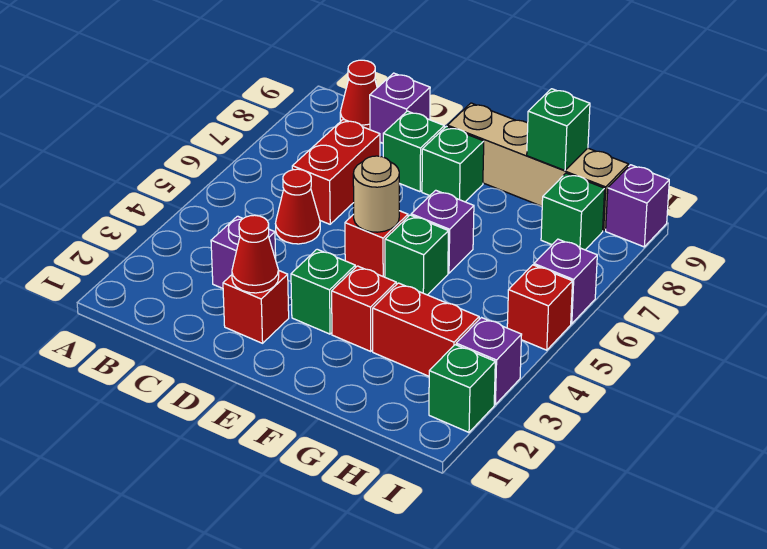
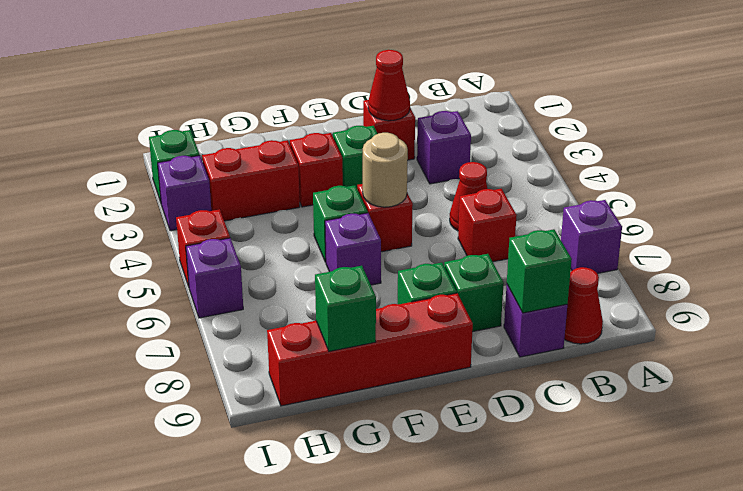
red 1x2 brick [292,119,380,224] -> red 1x1 brick [458,189,517,262]
tan 1x4 brick [447,103,628,231] -> red 1x4 brick [267,293,473,406]
green 1x1 brick [541,173,605,250] -> green 1x1 brick moved to [507,229,572,313]
purple 1x1 brick [606,165,669,247] -> purple 1x1 brick moved to [561,200,622,274]

